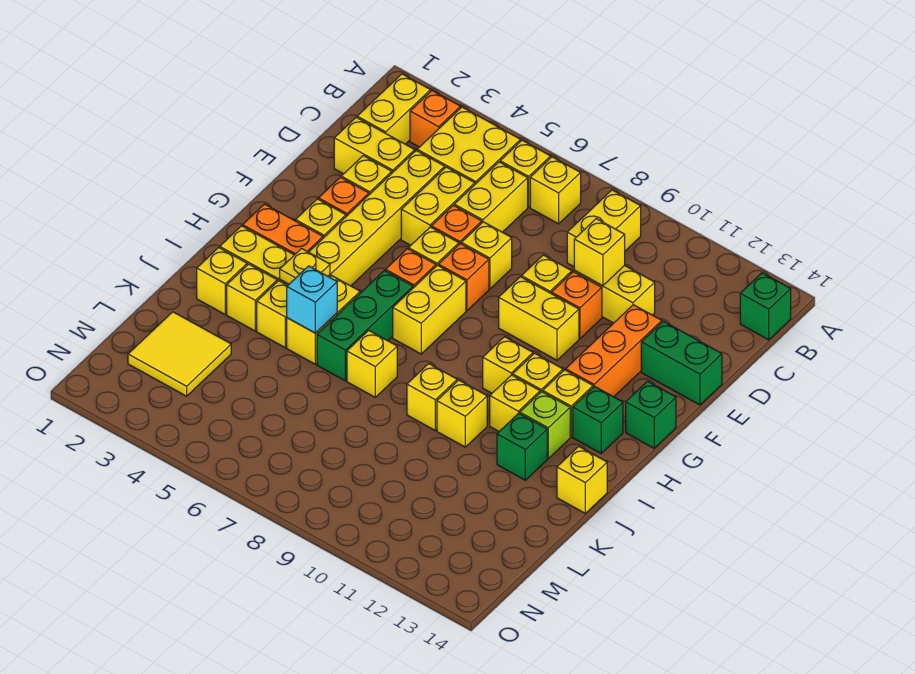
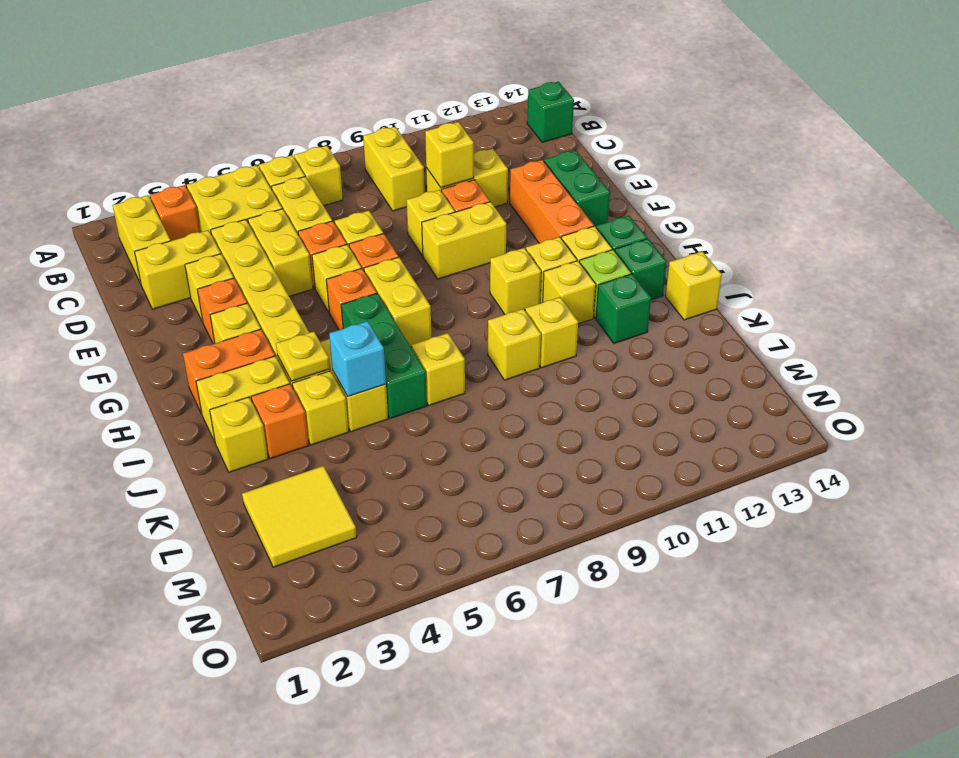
green 1x2 brick [641,321,722,405] -> green 1x2 brick turned to [544,150,610,227]
green 1x1 brick [626,381,676,448] -> green 1x1 brick moved to [615,239,667,300]
yellow 1x1 brick [227,264,277,331] -> orange 1x1 brick [251,384,309,459]

